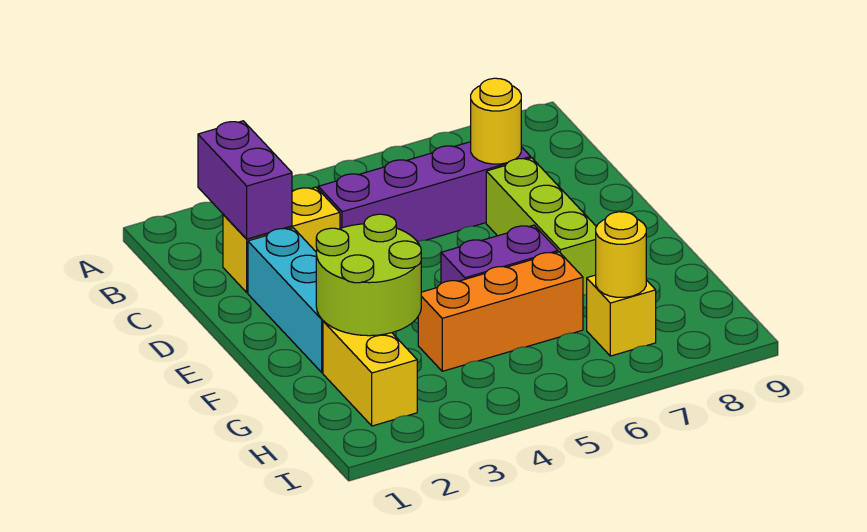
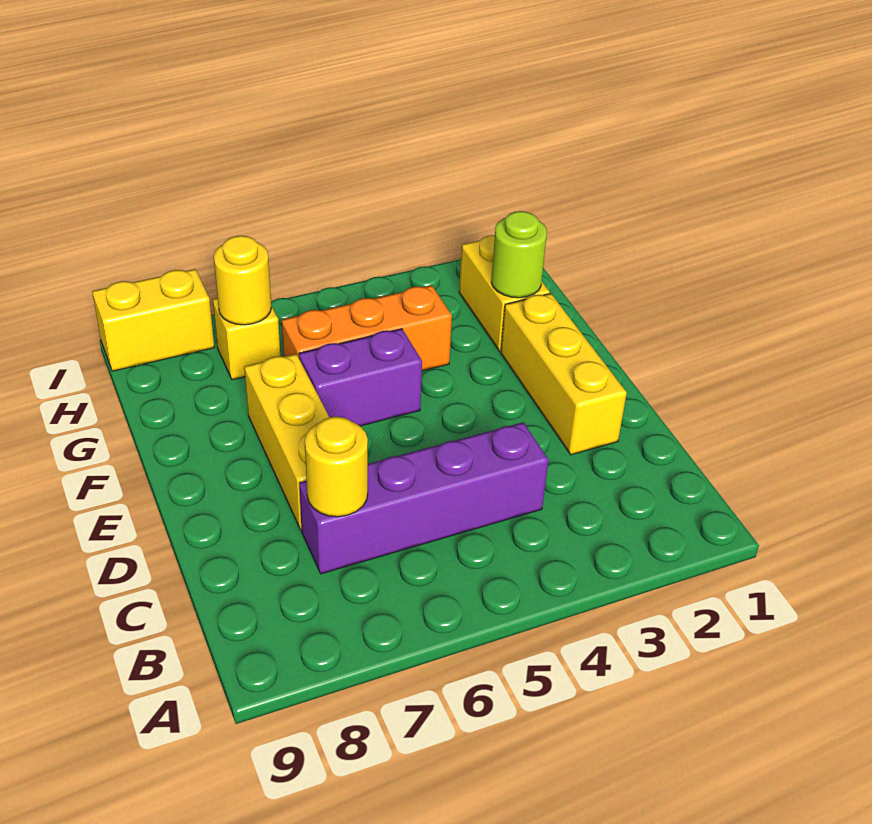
purple 1x2 brick [198,121,292,239] -> none
yellow 1x2 brick [223,187,340,293] -> yellow 1x2 brick moved to [92,269,214,371]
cyan 1x3 brick [248,228,323,373] -> yellow 1x3 brick [501,293,627,455]
lime 1x3 brick [486,158,596,296] -> yellow 1x3 brick [244,354,329,530]
lime 2x2 round brick [316,214,421,336] -> lime 1x1 round brick [491,211,547,298]

